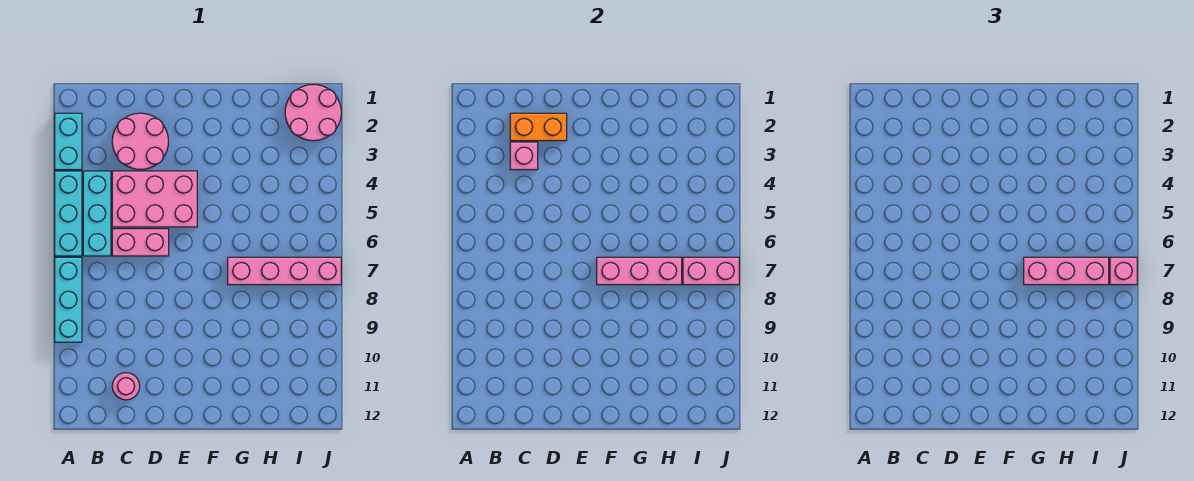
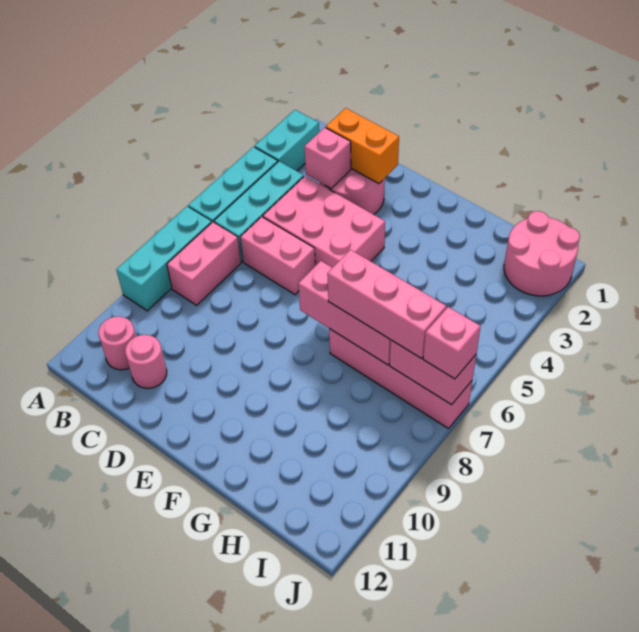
none -> pink 1x2 brick [167,222,241,305]
none -> pink 1x1 round brick [98,316,136,370]

